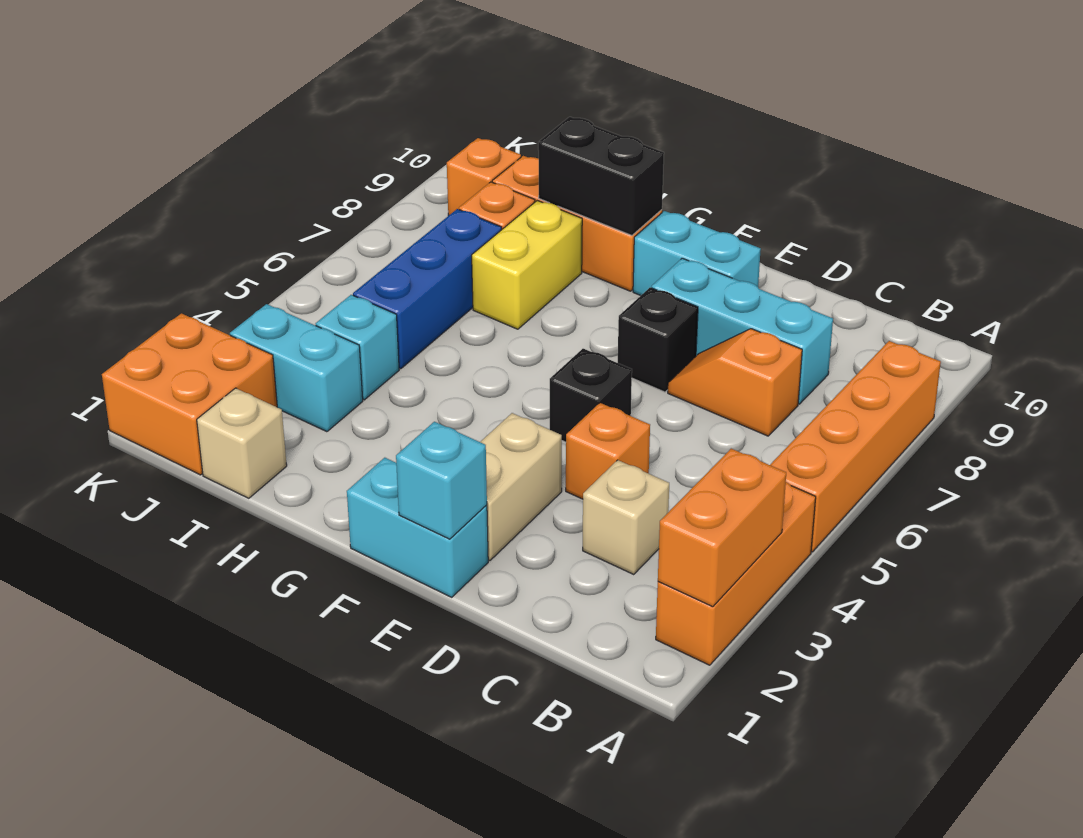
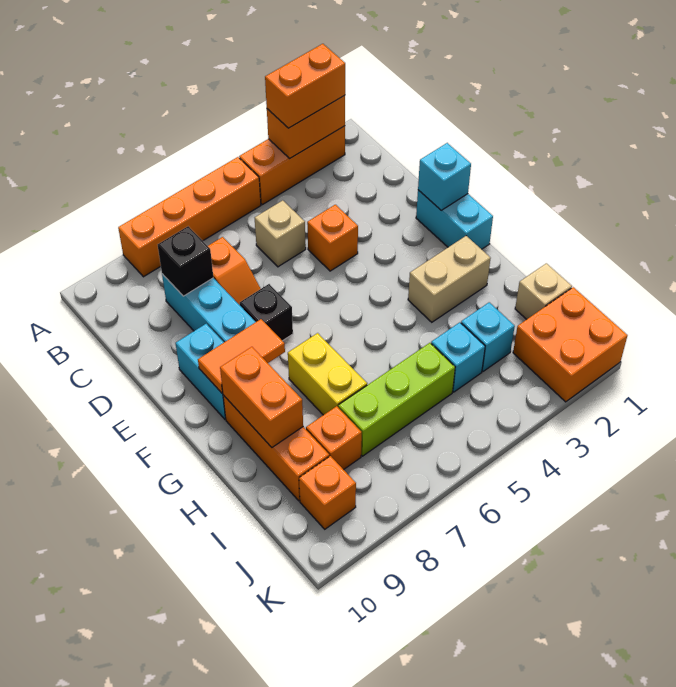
none -> orange 1x2 brick [265,44,345,128]
tan 1x1 brick [583,460,669,574] -> tan 1x1 brick moved to [255,200,306,267]
tan 1x2 brick [481,413,562,560] -> tan 1x2 brick moved to [408,236,491,322]
black 1x1 brick [550,349,632,442] -> black 1x1 brick moved to [158,226,213,296]
none -> orange 1x2 tile [198,319,285,393]
black 1x2 brick [538,117,664,235] -> orange 1x2 brick [220,347,303,447]
yellow 1x2 brick [472,201,582,329] -> yellow 1x2 brick turned to [288,333,367,415]
cyan 1x2 brick [230,304,363,432] -> cyan 1x1 brick [461,302,515,371]
blue 1x3 brick [353,209,502,369] -> lime 1x3 brick [338,343,455,456]

